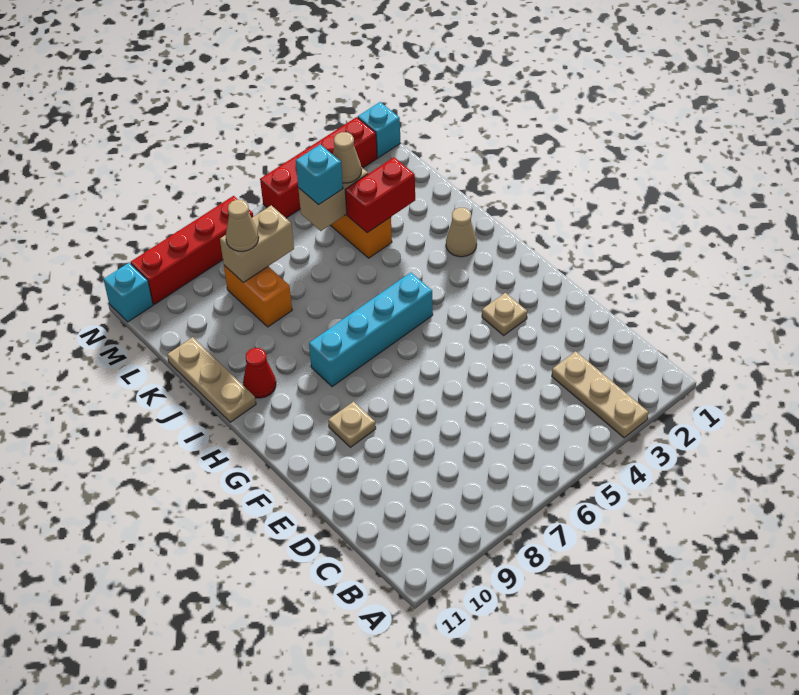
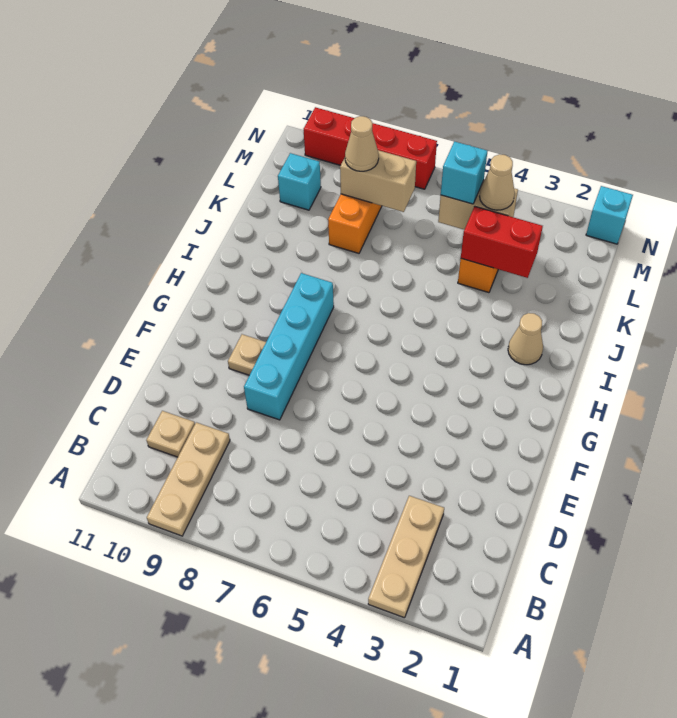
tan 1x1 plate [482,293,527,335] -> tan 1x1 plate moved to [146,411,195,457]
cyan 1x4 brick [309,272,433,387] -> cyan 1x4 brick turned to [244,273,334,420]
red 1x1 cone [243,348,276,398] -> none
tan 1x3 plate [167,337,256,422] -> tan 1x3 plate moved to [147,422,230,536]
red 1x4 brick [260,117,377,218] -> none
cyan 1x1 brick [103,263,153,322] -> cyan 1x1 brick moved to [278,153,321,210]

